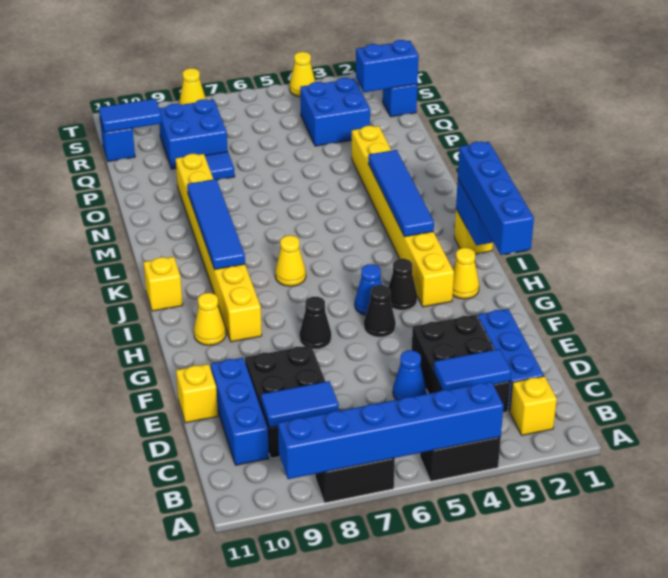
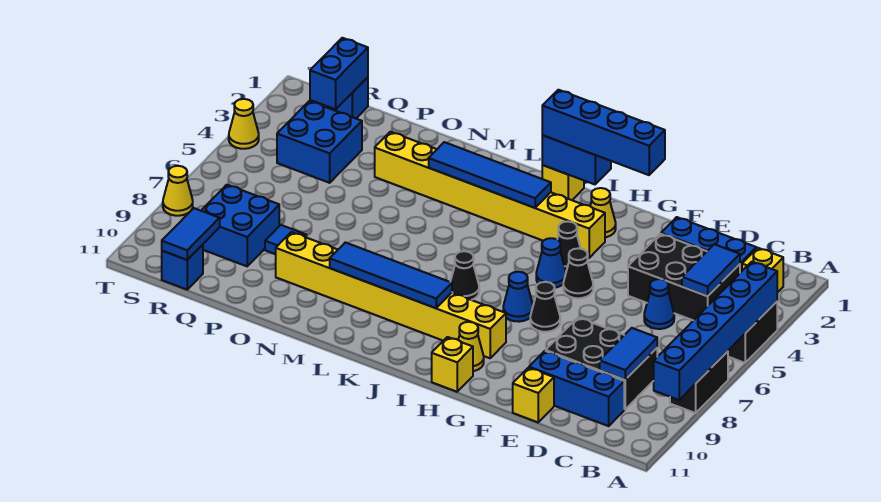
none -> blue 1x1 cone [503,272,533,322]
yellow 1x1 cone [275,235,306,286] -> black 1x1 cone [450,251,479,300]
yellow 1x1 brick [143,257,183,311] -> yellow 1x1 brick moved to [432,337,473,392]

